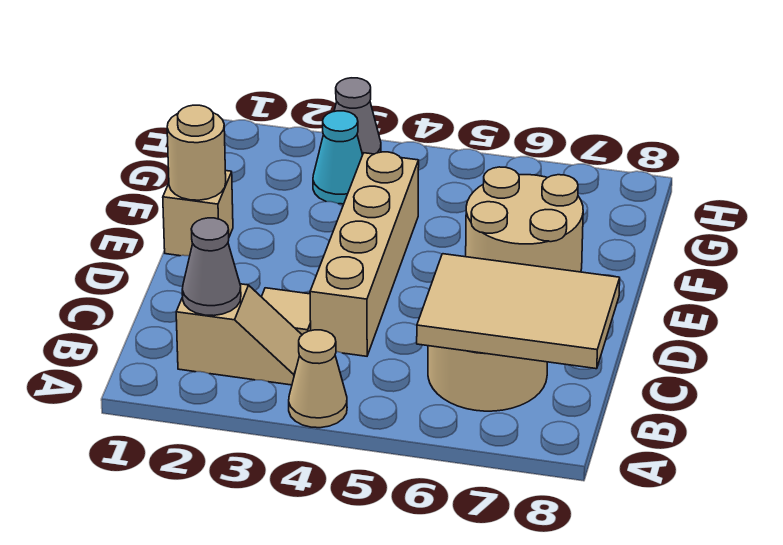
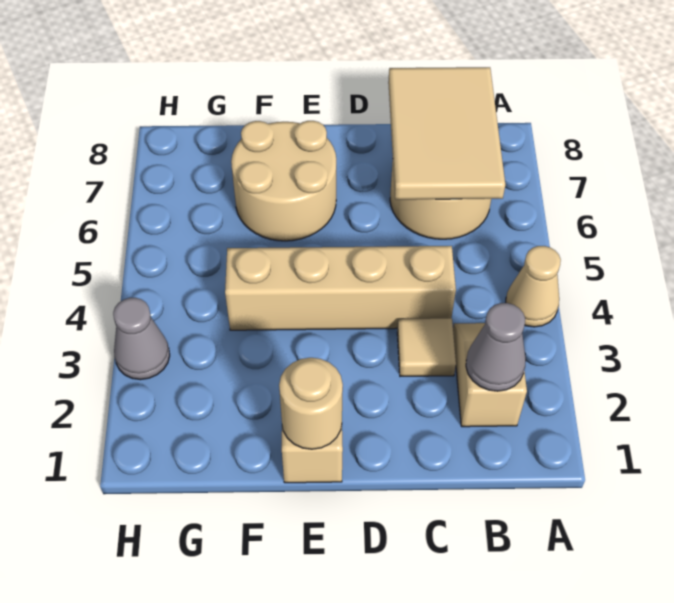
cyan 1x1 cone [313,111,362,204] -> none

